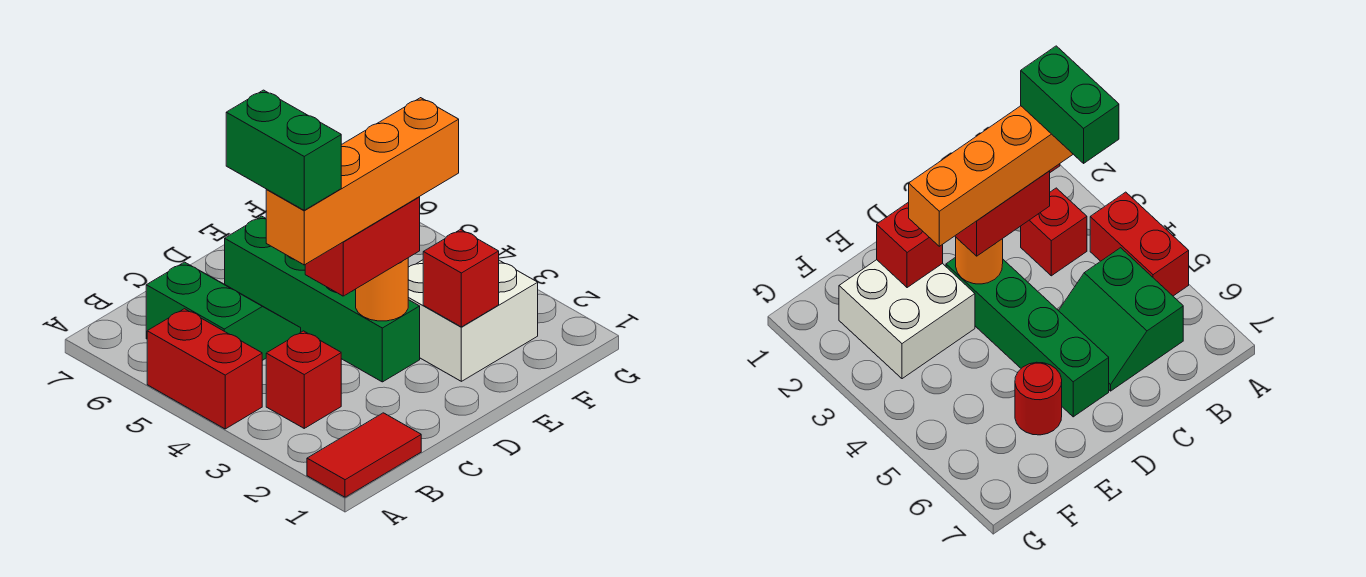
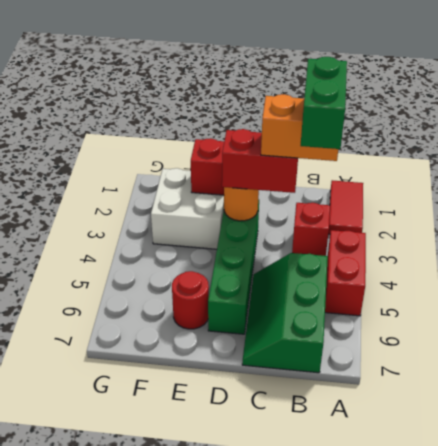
red 1x2 tile [307,413,421,497] -> red 1x2 tile turned to [328,180,363,234]
orange 1x4 brick [266,98,459,265] -> orange 1x2 brick [261,94,338,161]
green 2x2 slope [146,262,301,360] -> green 2x3 slope [242,253,328,373]

